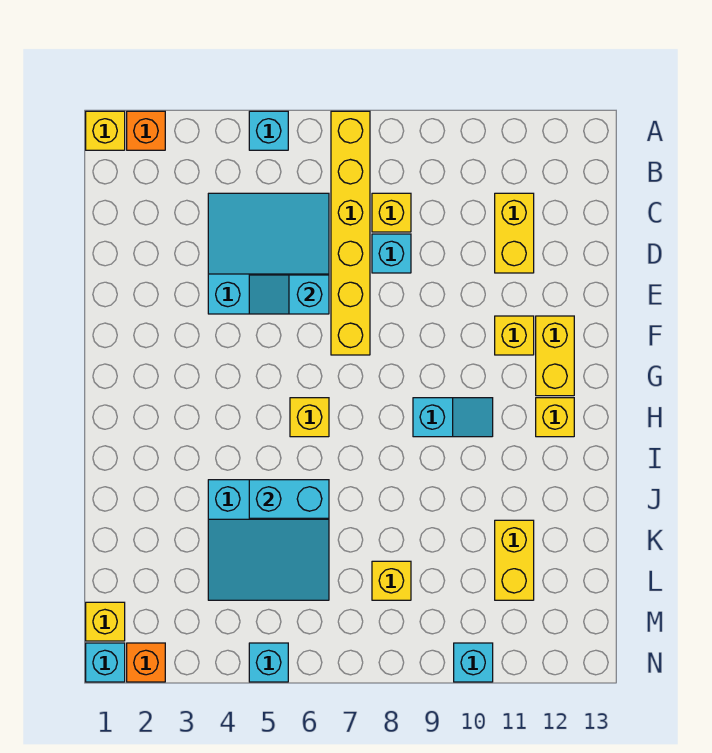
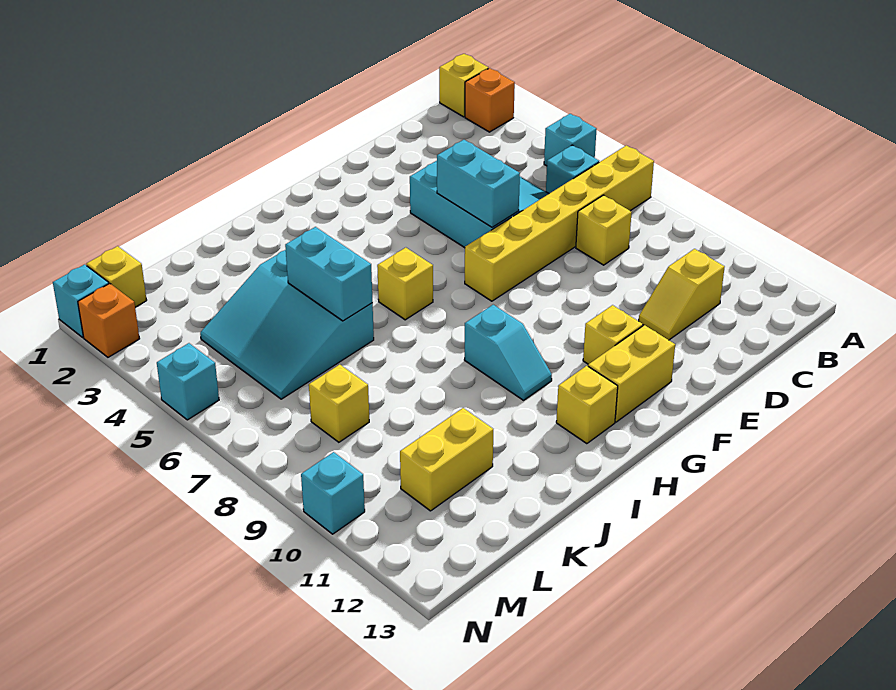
yellow 1x2 brick [495,193,534,273] -> yellow 1x2 slope [639,249,724,340]
cyan 1x1 brick [372,234,411,273] -> cyan 1x1 brick moved to [546,145,599,194]
cyan 1x2 slope [249,275,329,314] -> cyan 1x2 brick [437,140,520,227]

